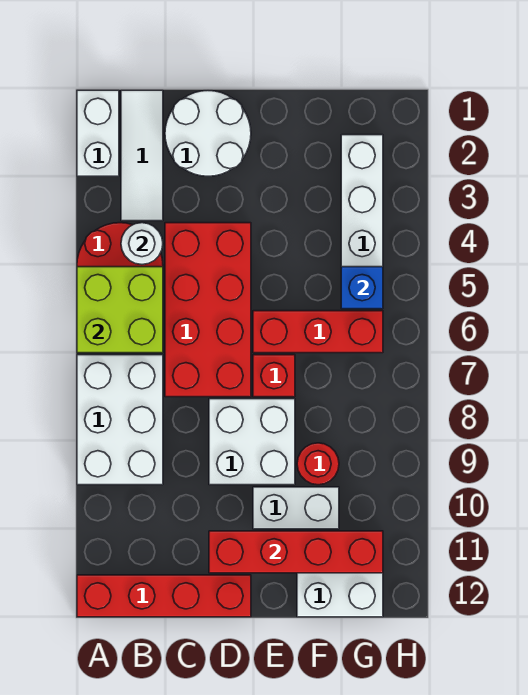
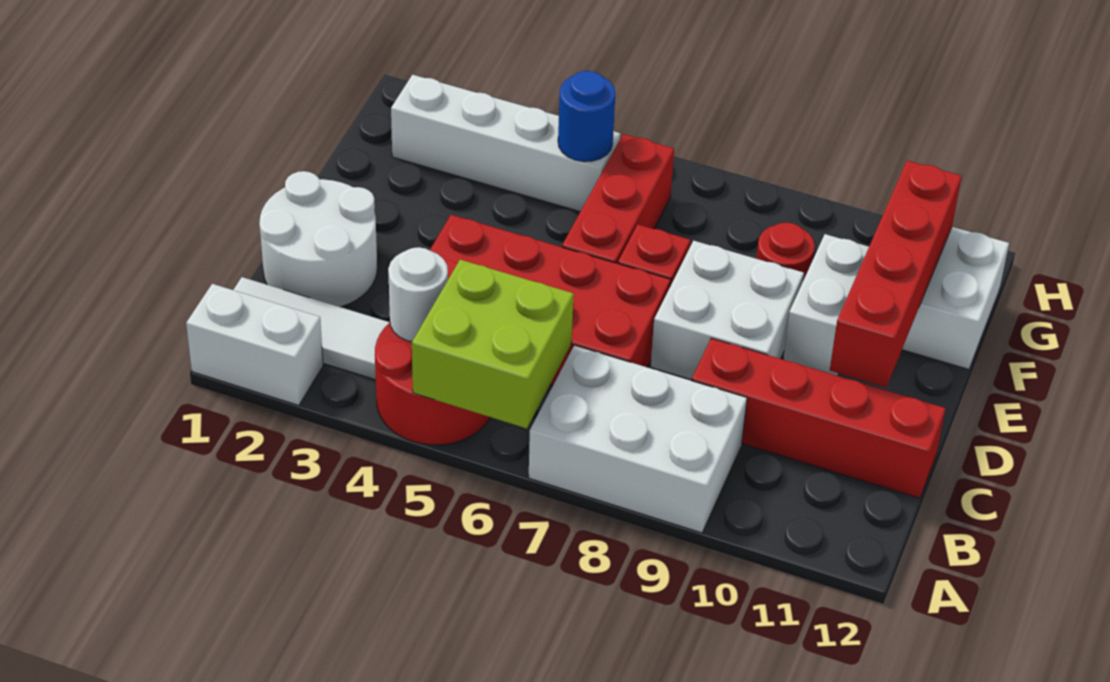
red 1x4 brick [77,575,251,617] -> red 1x4 brick turned to [692,338,946,498]
blue 1x1 brick [341,267,383,309] -> blue 1x1 round brick [558,71,615,162]

